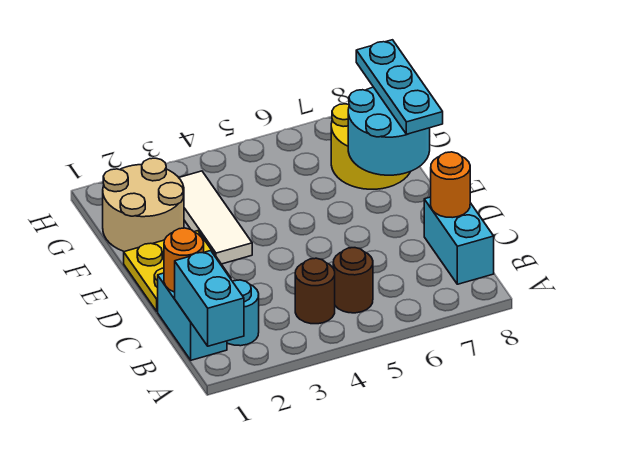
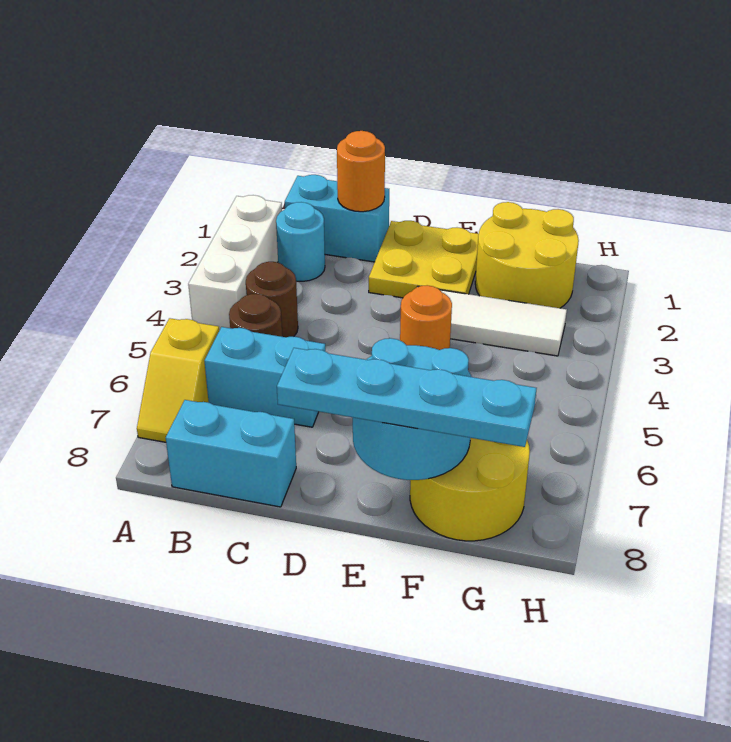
cyan 1x2 brick [175,251,244,346] -> cyan 1x2 brick moved to [205,327,325,427]
none -> white 1x3 brick [188,195,282,330]
none -> yellow 1x2 slope [137,318,219,442]
orange 1x1 round brick [431,152,470,218] -> orange 1x1 round brick moved to [400,285,452,350]
cyan 1x3 plate [356,40,443,134] -> cyan 1x4 plate [277,348,537,447]
tan 2x2 round brick [103,158,184,252] -> yellow 2x2 round brick [475,202,579,308]

